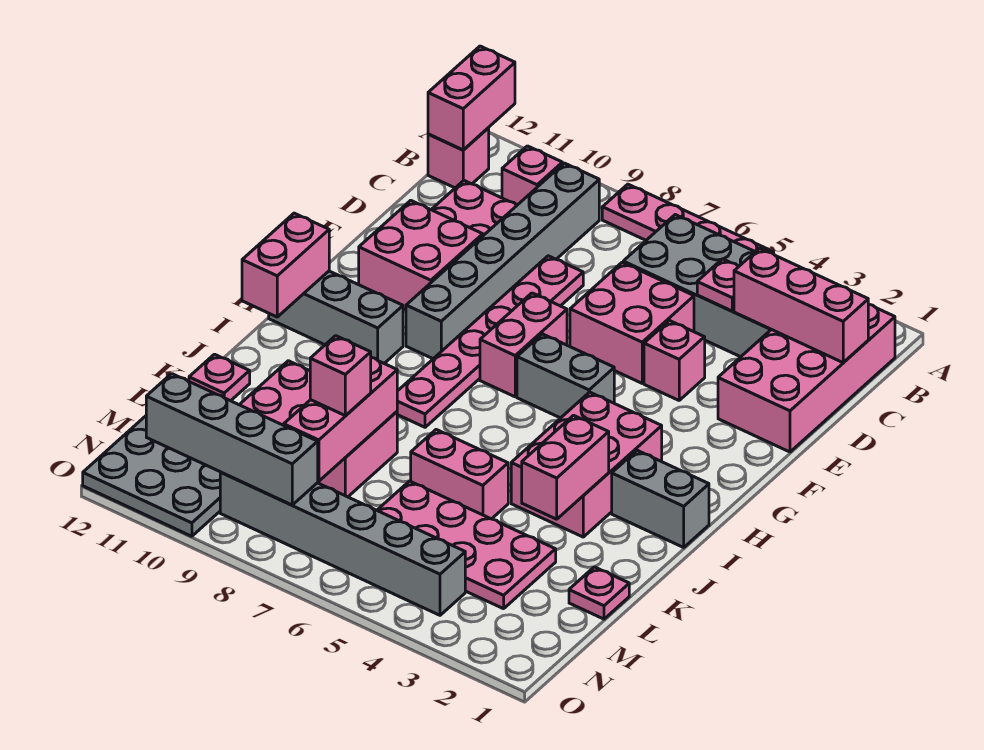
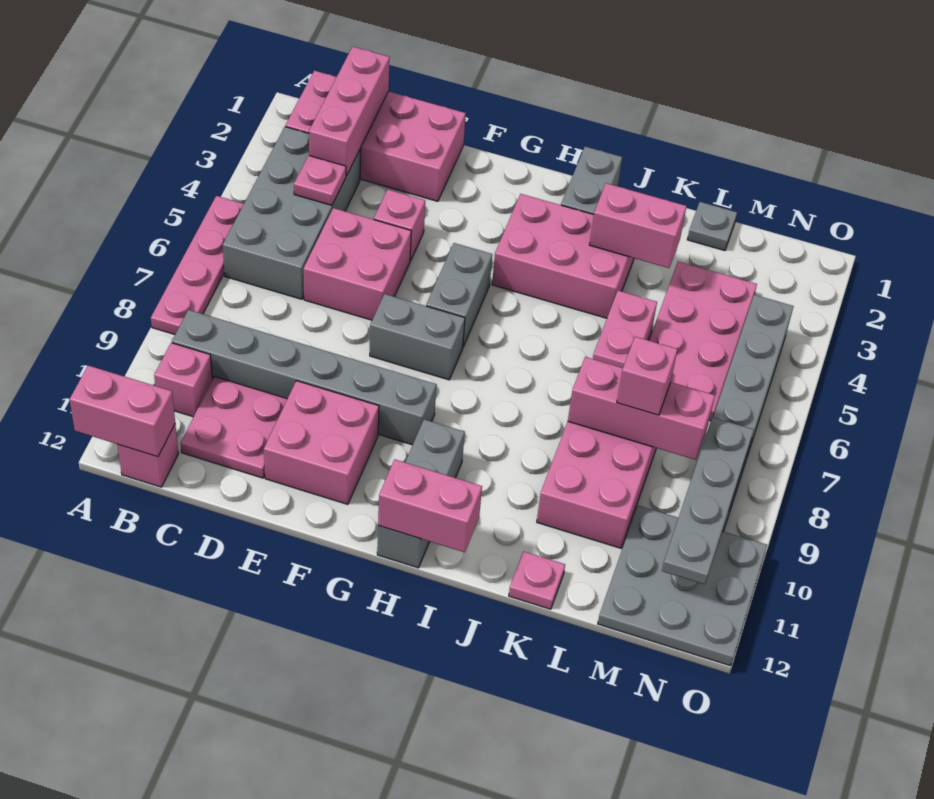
pink 1x6 plate [397,256,583,427] -> none
pink 1x2 brick [480,293,567,397] -> grey 1x2 brick [370,294,465,380]
pink 1x1 plate [569,567,629,619] -> grey 1x1 plate [687,202,737,251]
grey 1x4 brick [146,374,318,505] -> grey 1x4 plate [662,417,754,584]

